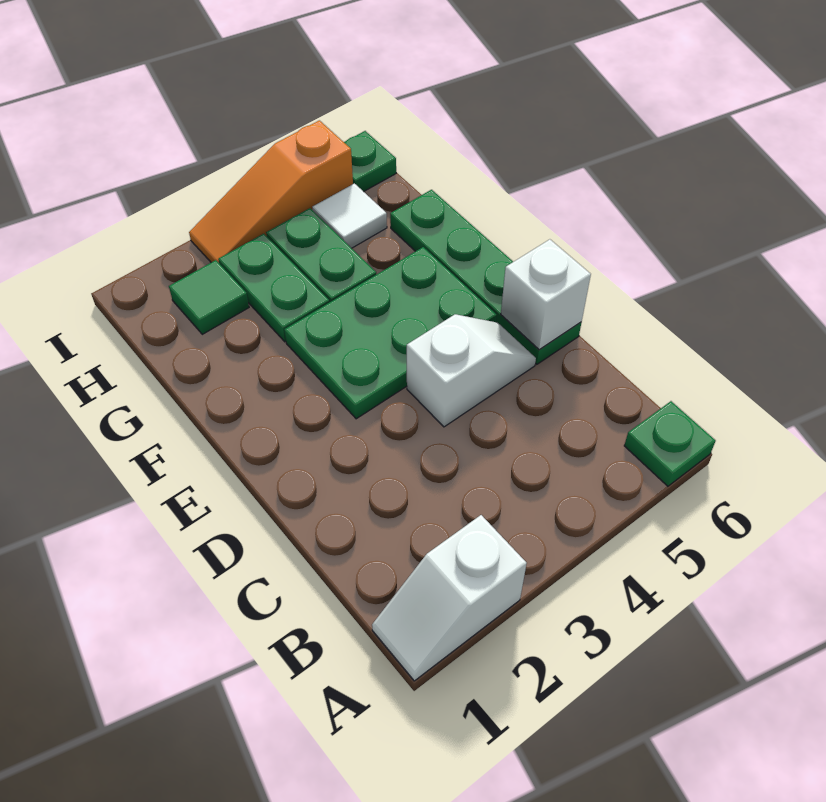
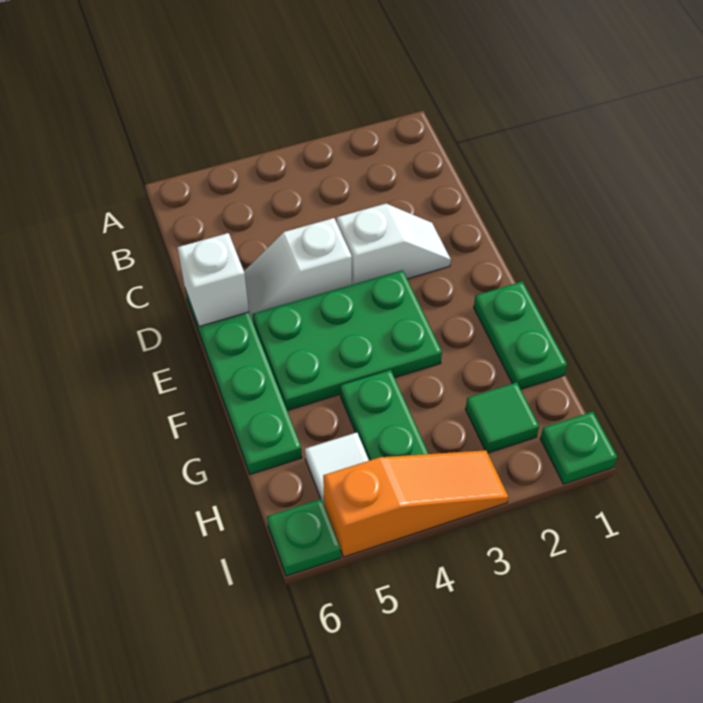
white 1x2 slope [372,515,527,681] -> white 1x2 slope moved to [337,204,451,285]
green 1x1 plate [624,401,716,486] -> green 1x1 plate moved to [540,412,617,484]
green 1x2 plate [218,234,329,342] -> green 1x2 plate moved to [474,282,567,389]

